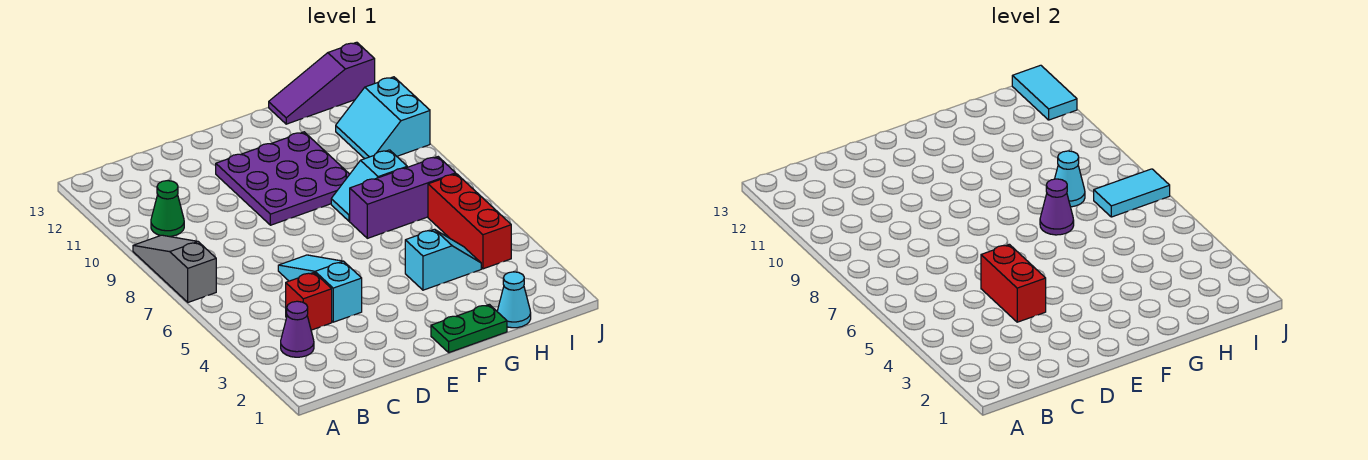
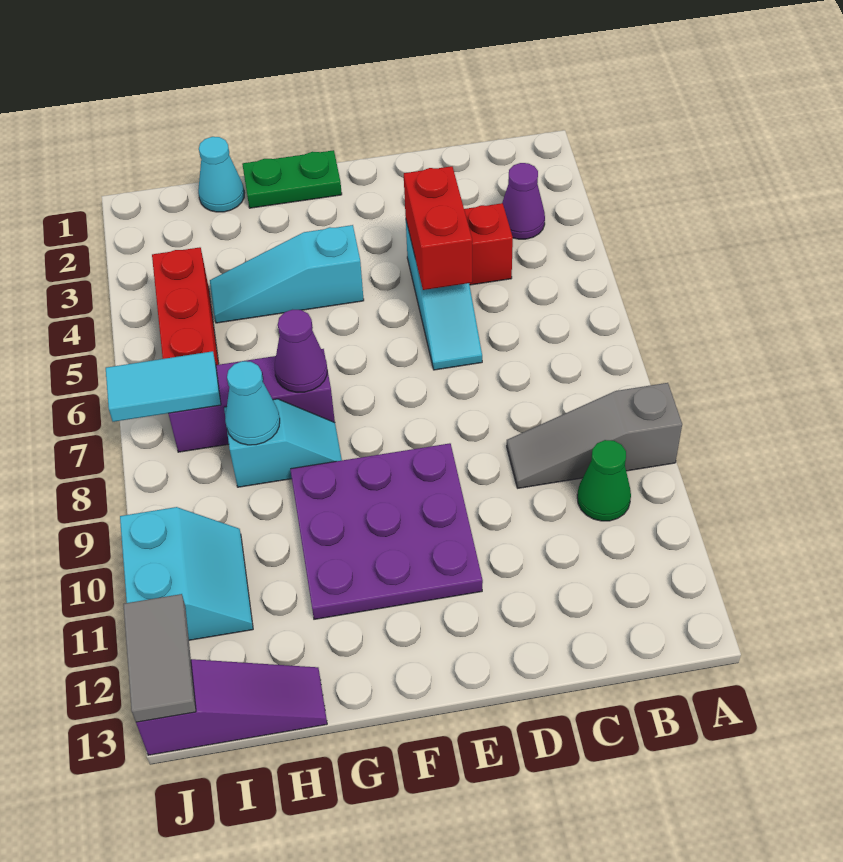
grey 1x3 slope [133,235,216,302] -> grey 1x3 slope turned to [507,383,682,488]
cyan 1x2 slope [405,229,481,290] -> cyan 1x3 slope [210,225,364,323]
cyan 1x2 tile [1012,65,1077,120] -> grey 1x2 tile [123,594,196,722]

